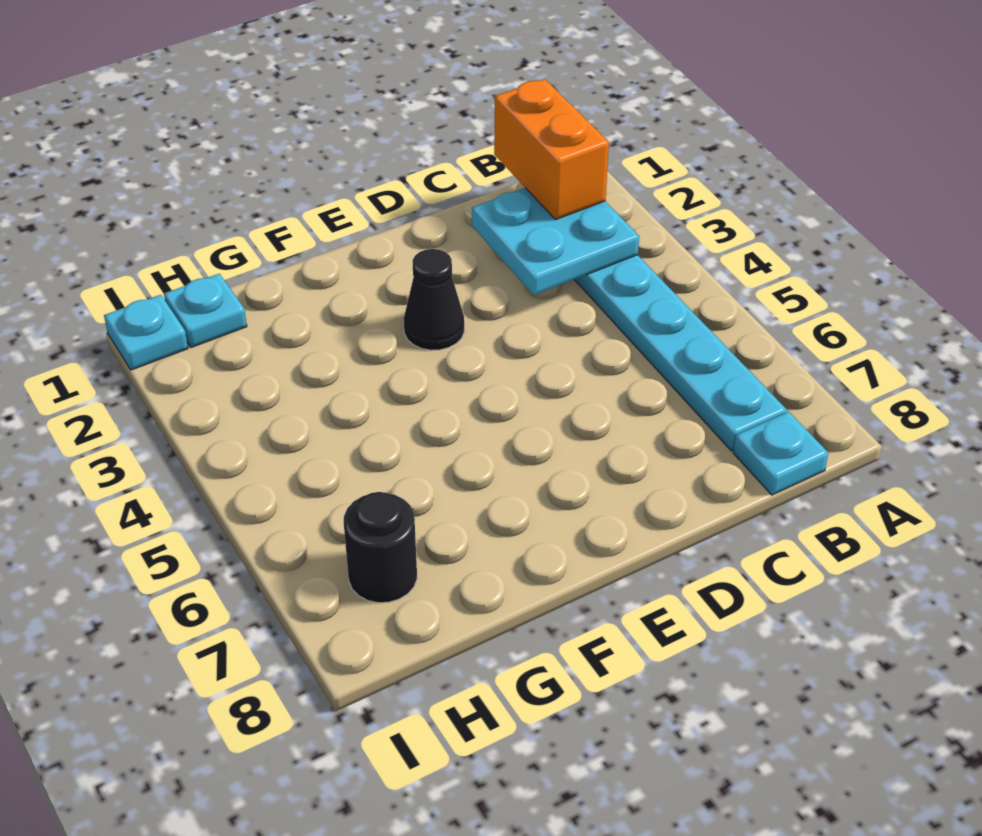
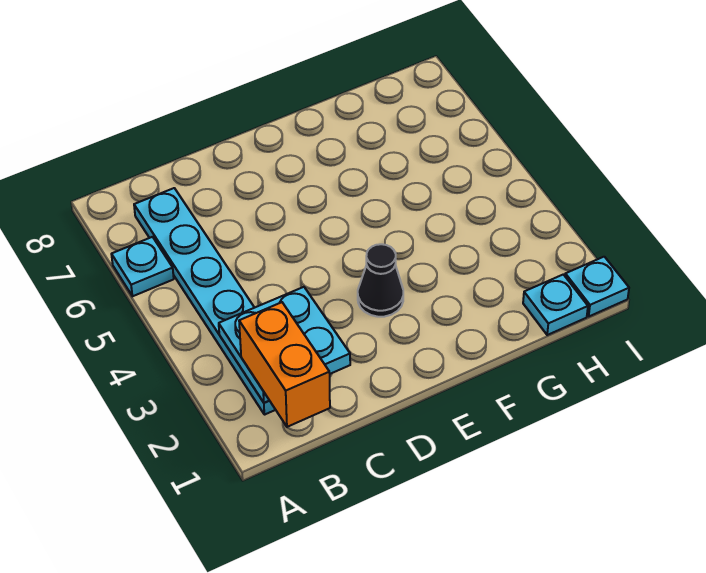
cyan 1x1 plate [733,412,828,495] -> cyan 1x1 plate moved to [111,237,174,296]
black 1x1 round brick [344,492,417,603] -> none

